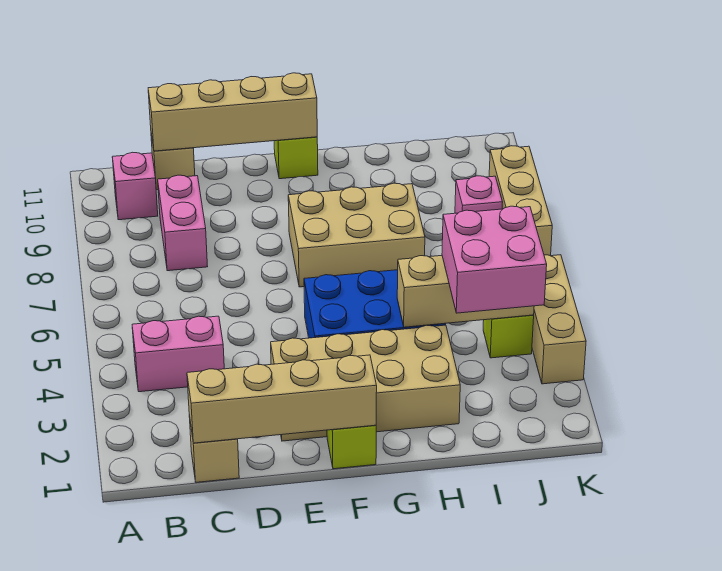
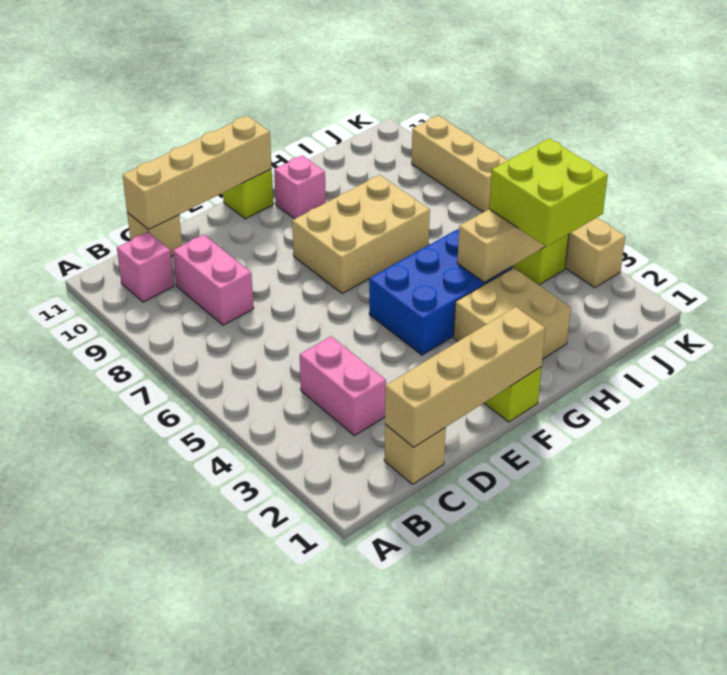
pink 1x2 brick [132,316,224,392] -> pink 1x2 brick turned to [300,336,386,436]
tan 2x4 brick [271,325,460,441] -> tan 2x2 brick [454,268,571,359]
pink 2x2 brick [442,206,547,313] -> lime 2x2 brick [489,139,608,247]
pink 1x1 brick [455,176,503,213] -> pink 1x1 brick moved to [274,155,326,219]

